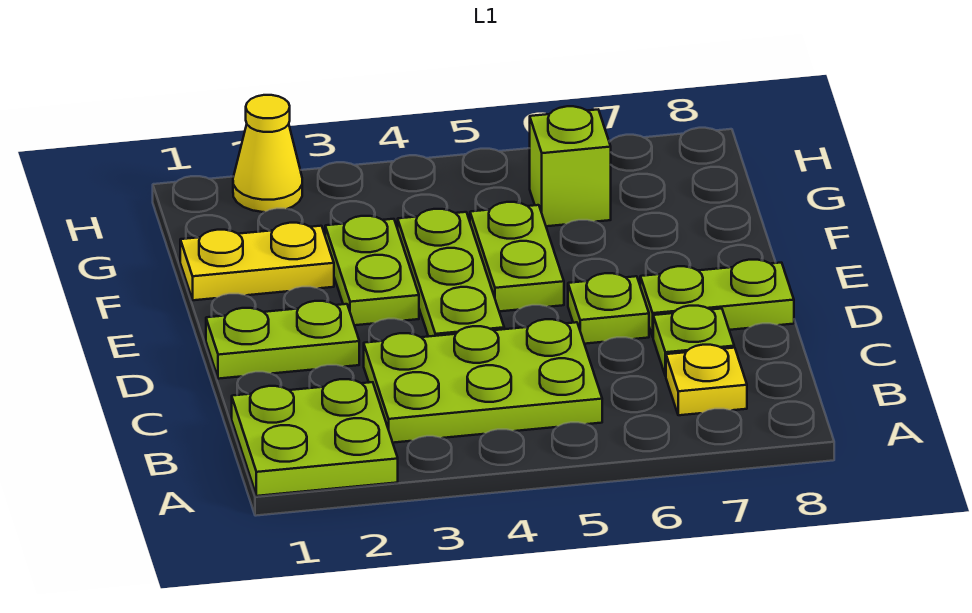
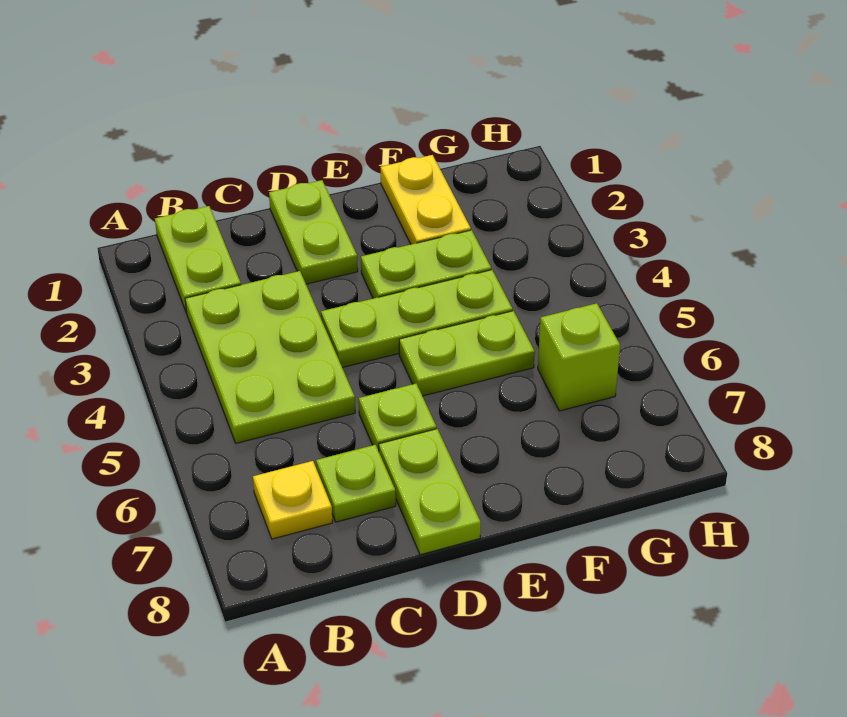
lime 2x2 plate [232,379,398,496] -> lime 1x2 plate [155,206,241,313]
yellow 1x1 cone [233,95,302,212] -> none

